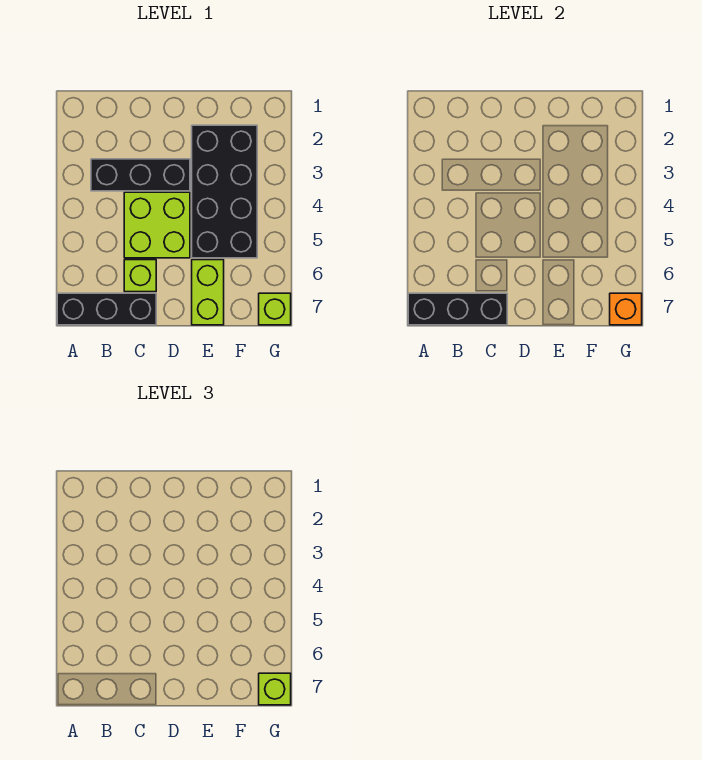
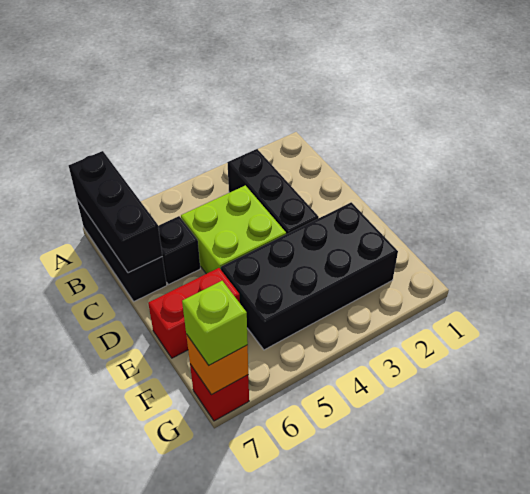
lime 1x1 brick [124,260,156,292] -> black 1x1 brick [158,216,200,285]
lime 1x2 brick [192,260,224,325] -> red 1x2 brick [148,268,240,358]
lime 1x1 brick [259,293,291,325] -> red 1x1 brick [190,364,249,421]

